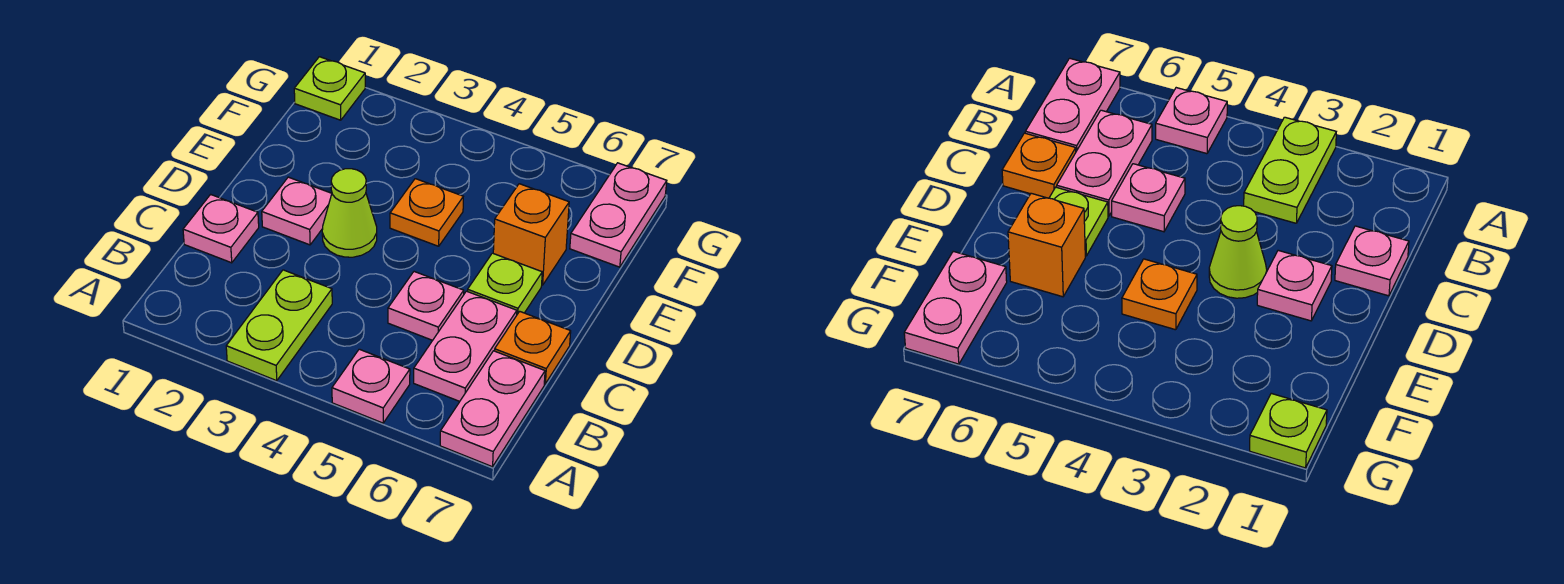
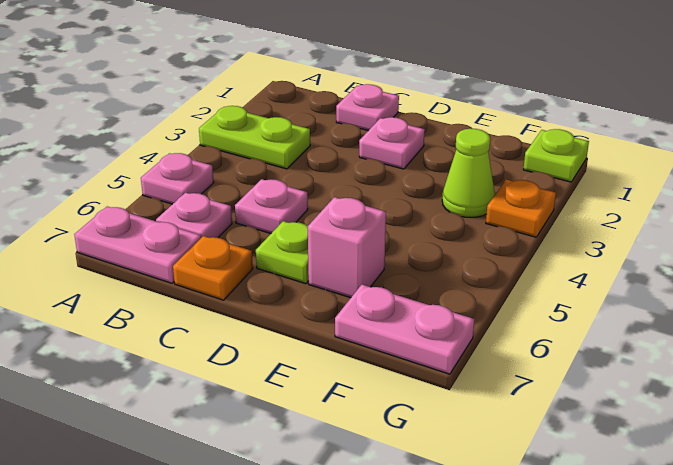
pink 1x2 plate [414,291,517,401] -> pink 1x1 plate [156,193,232,238]
lime 1x1 cone [322,169,377,257] -> lime 1x1 cone moved to [442,129,495,217]
orange 1x1 plate [390,179,463,246] -> orange 1x1 plate moved to [486,180,556,237]
orange 1x1 brick [493,184,569,285] -> pink 1x1 brick [308,197,386,298]

